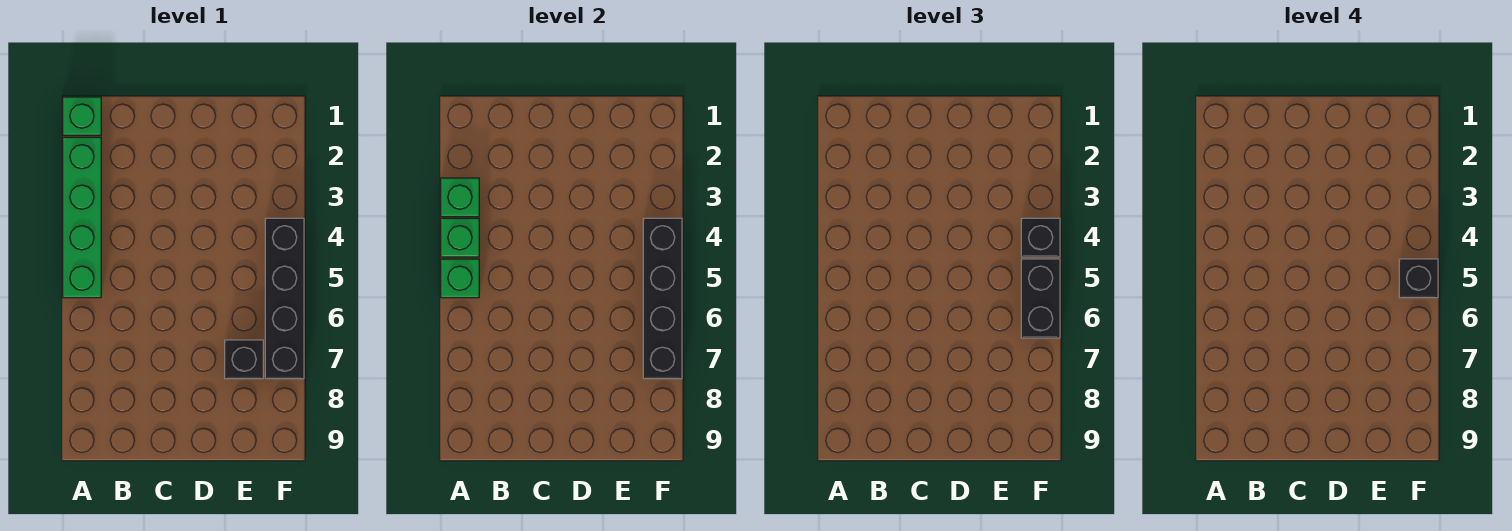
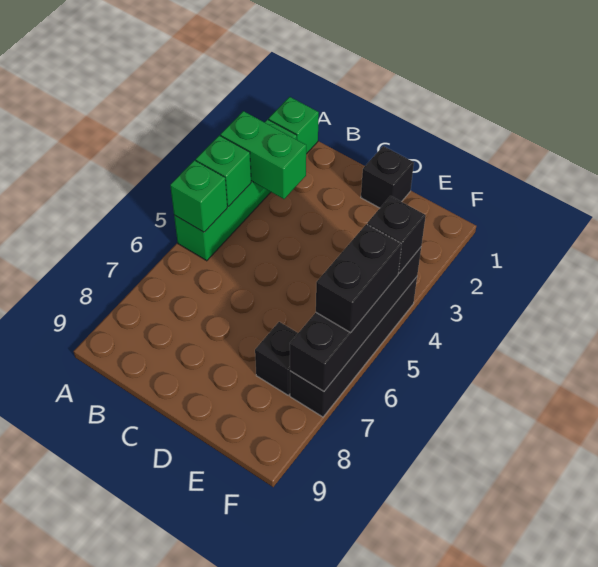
green 1x1 brick [441,178,479,217] -> green 1x2 brick [220,111,306,199]
black 1x1 brick [1399,259,1438,298] -> black 1x1 brick moved to [361,146,414,208]

